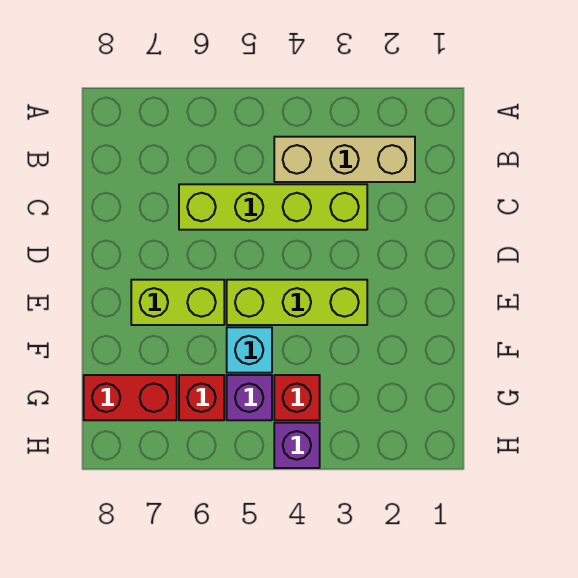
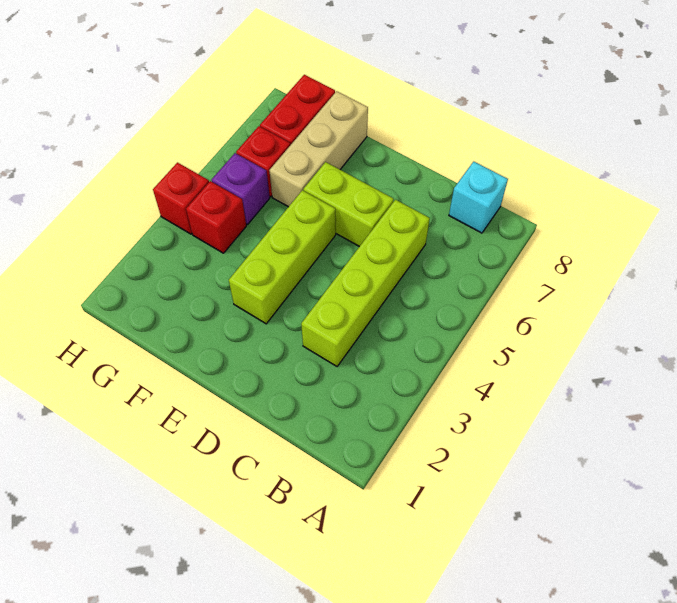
tan 1x3 brick [274,137,415,182] -> tan 1x3 brick moved to [269,91,368,207]
lime 1x2 brick [131,280,224,325] -> lime 1x2 brick turned to [303,162,394,247]
cyan 1x1 brick [227,327,272,373] -> cyan 1x1 brick moved to [449,162,508,233]
purple 1x1 brick [274,423,320,468] -> red 1x1 brick [153,163,209,234]

